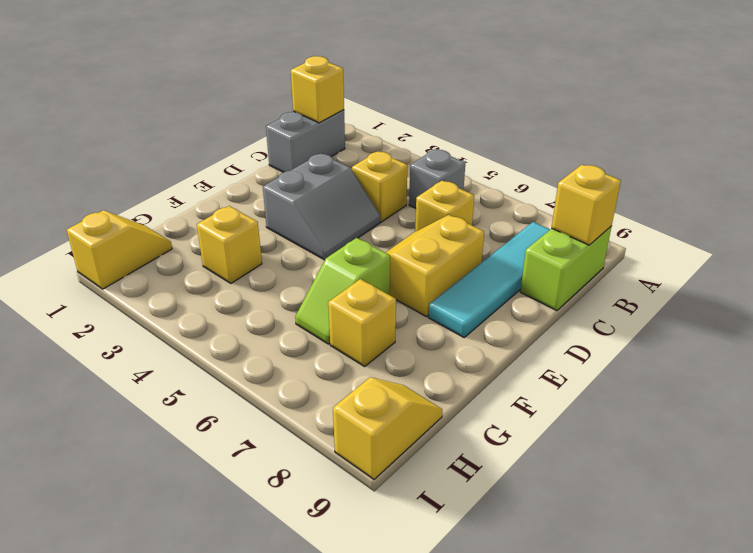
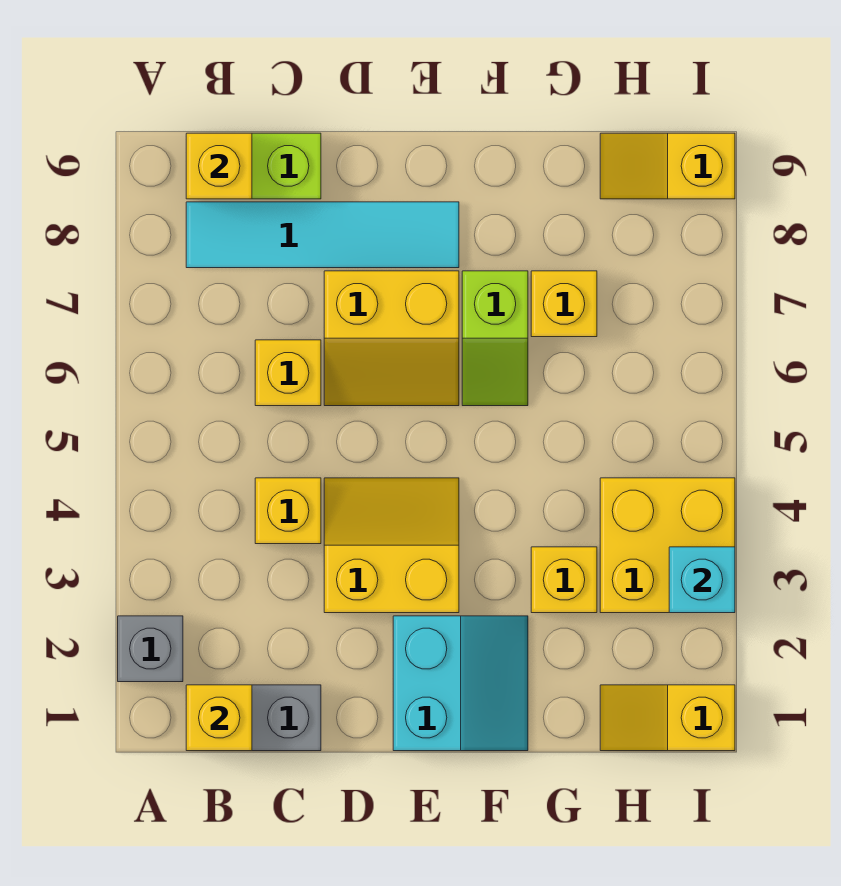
grey 1x1 brick [409,149,465,208] -> grey 1x1 brick moved to [118,616,183,682]
grey 2x2 slope [263,153,380,260] -> yellow 2x2 slope [324,478,459,613]
none -> cyan 2x2 slope [393,616,528,751]
lime 1x2 slope [295,238,390,344] -> lime 1x2 slope turned to [462,271,528,406]
none -> yellow 2x2 brick [600,478,735,613]
none -> cyan 1x1 brick [669,547,735,613]

